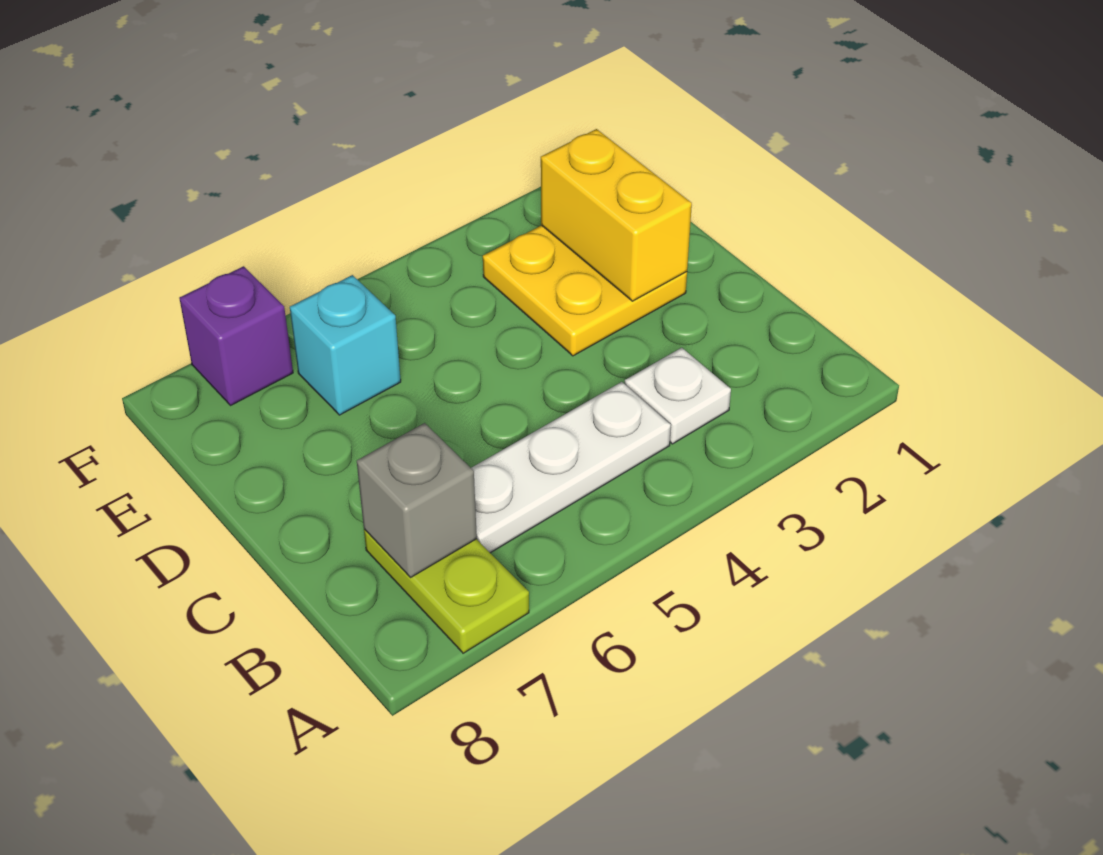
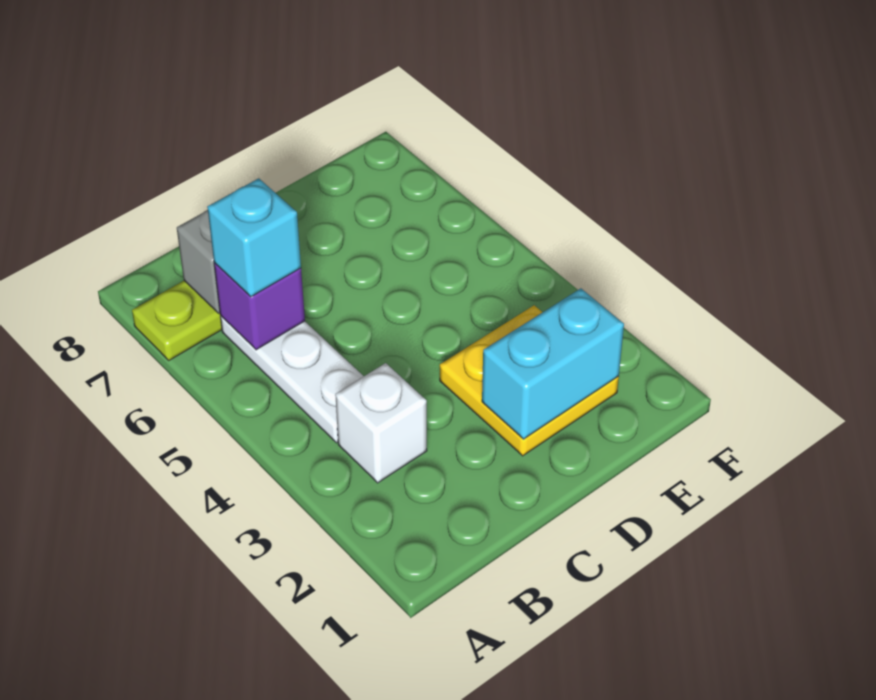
white 1x1 plate [625,348,731,444] -> white 1x1 brick [335,363,427,483]
yellow 1x2 brick [541,129,692,301] -> cyan 1x2 brick [482,288,624,439]
cyan 1x1 brick [290,275,401,415] -> cyan 1x1 brick moved to [207,178,301,297]
purple 1x1 brick [179,266,293,406] -> purple 1x1 brick moved to [214,263,305,350]

